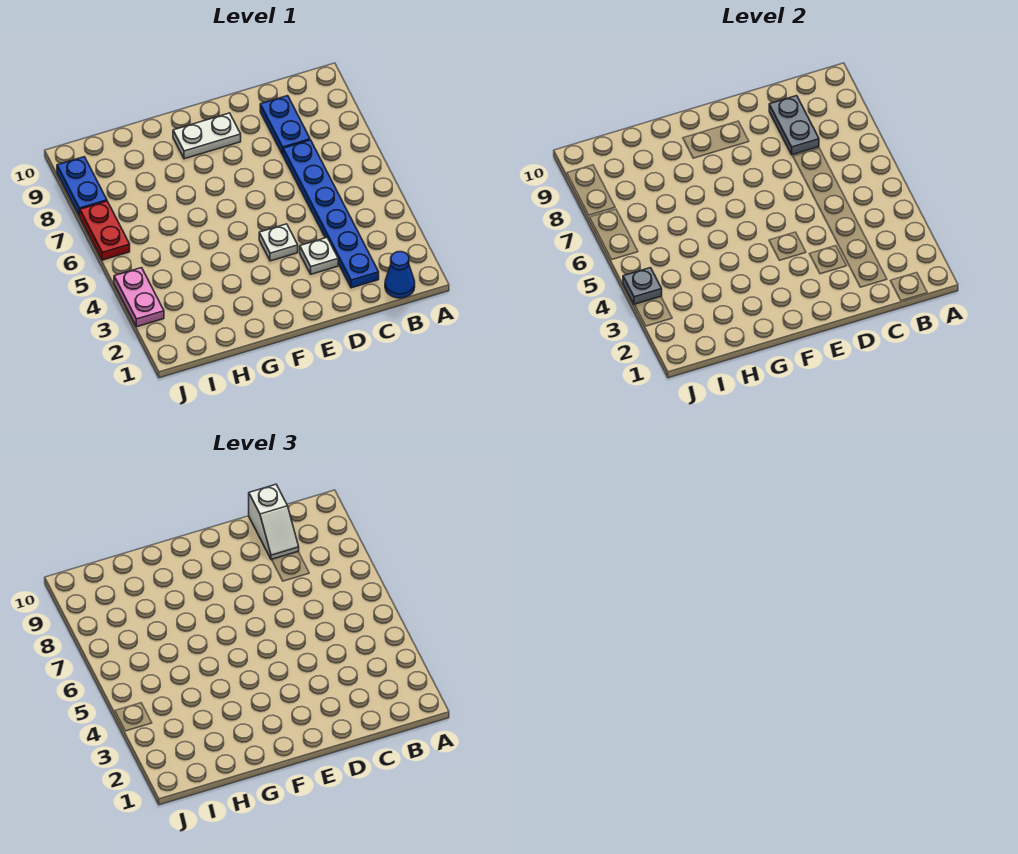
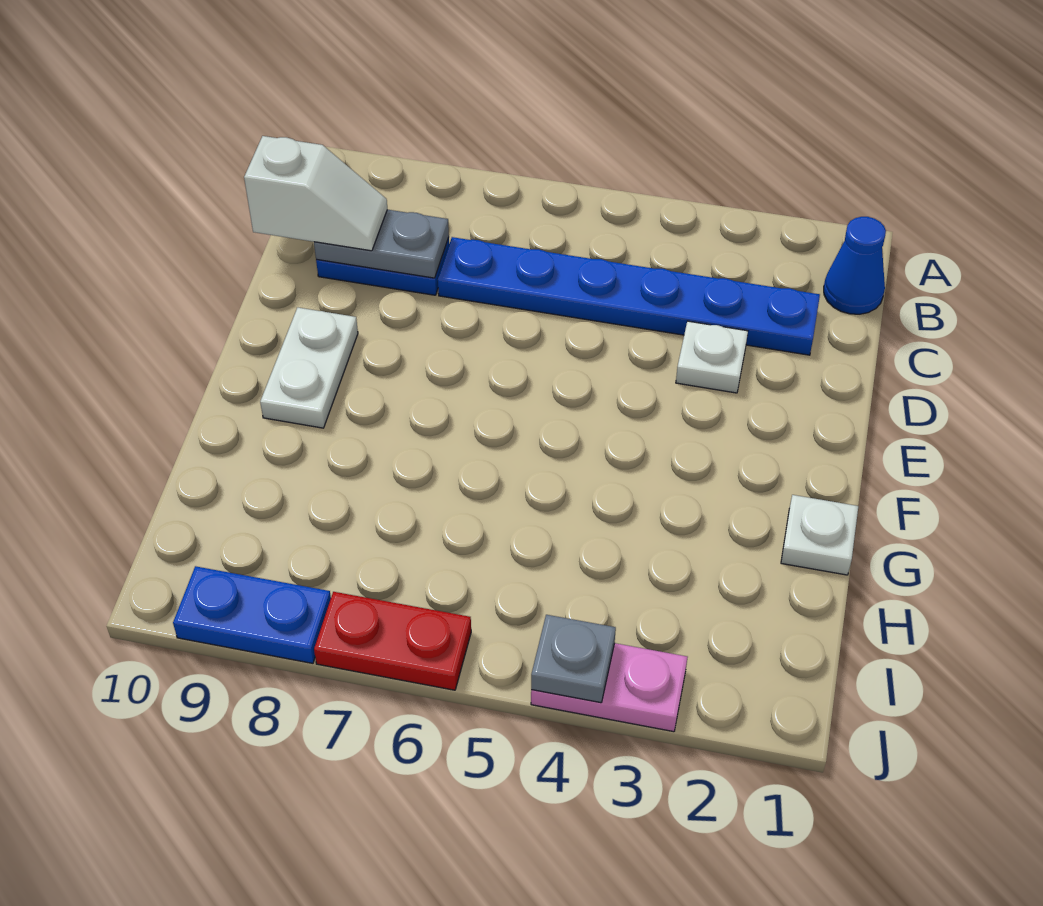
white 1x1 plate [259,224,298,261] -> white 1x1 plate moved to [781,495,858,575]

